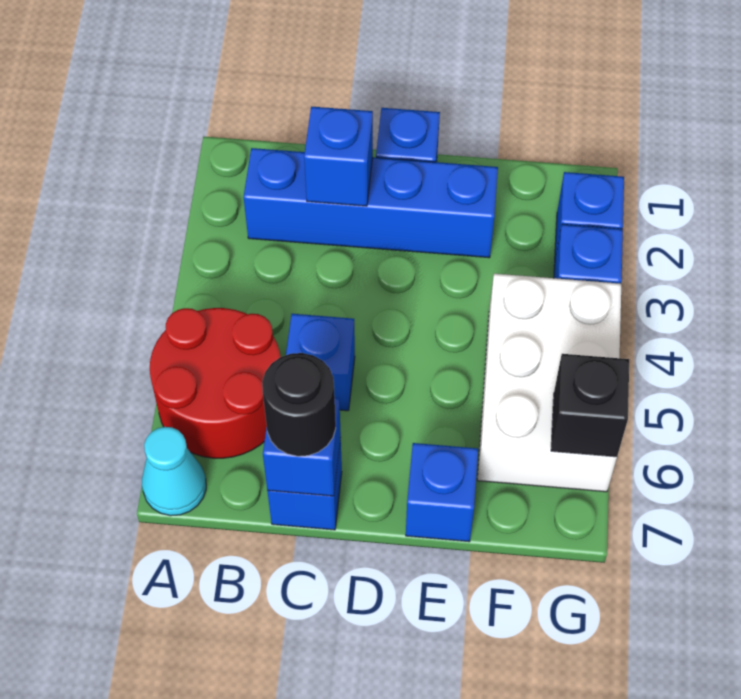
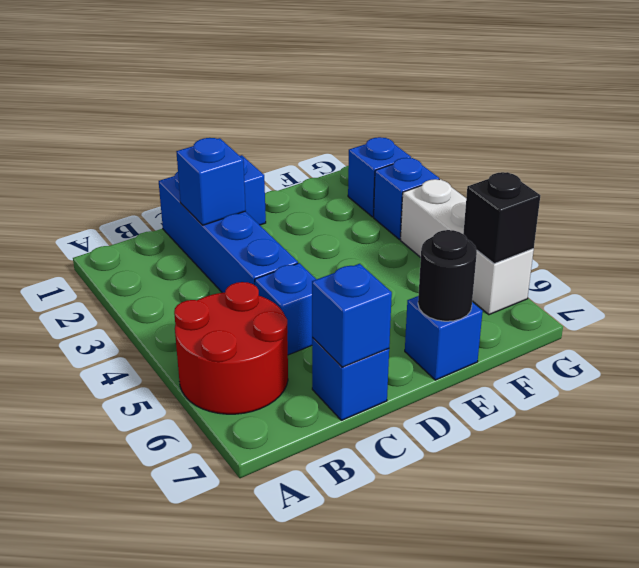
cyan 1x1 cone [142,427,206,516] -> none
blue 1x4 brick [244,148,498,258] -> blue 1x4 brick turned to [159,172,298,293]
black 1x1 round brick [262,353,336,456] -> black 1x1 round brick moved to [418,230,477,321]
white 2x3 brick [477,274,621,492] -> white 1x3 brick [400,179,534,315]

